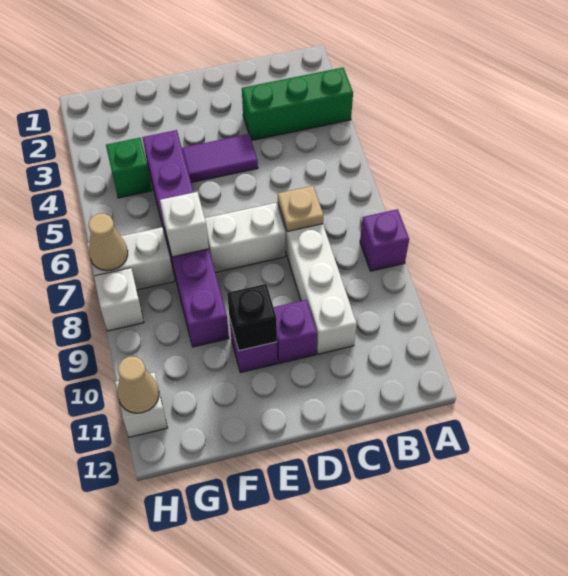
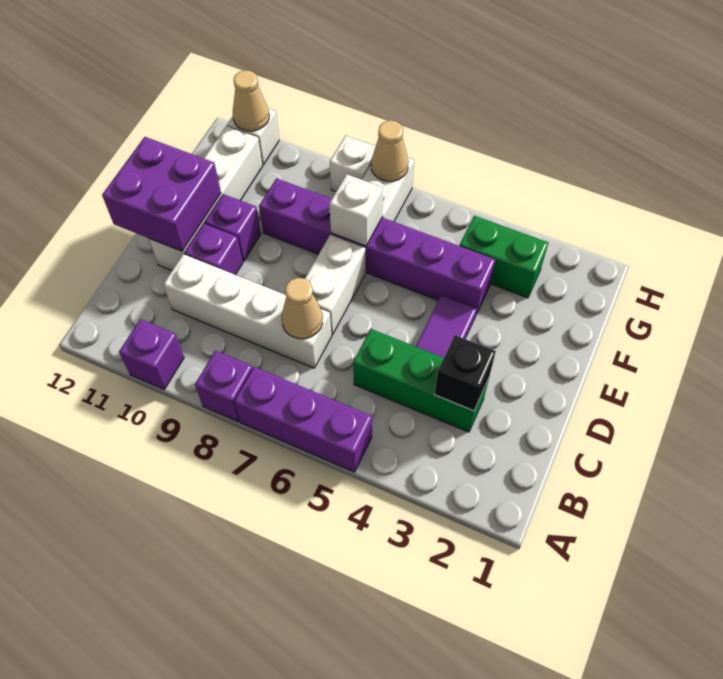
green 1x3 brick [242,68,353,141] -> green 1x3 brick turned to [353,329,489,432]
none -> purple 1x3 brick [234,367,372,472]
none -> purple 1x1 brick [119,319,184,389]
tan 1x1 plate [278,186,324,232] -> tan 1x1 cone [282,278,323,339]
none -> white 1x4 brick [149,126,263,270]
none -> purple 2x2 brick [102,137,221,251]
black 1x1 brick [227,284,277,351] -> black 1x1 brick moved to [434,335,496,411]
green 1x1 brick [106,138,152,198] -> green 1x2 brick [460,216,548,298]

